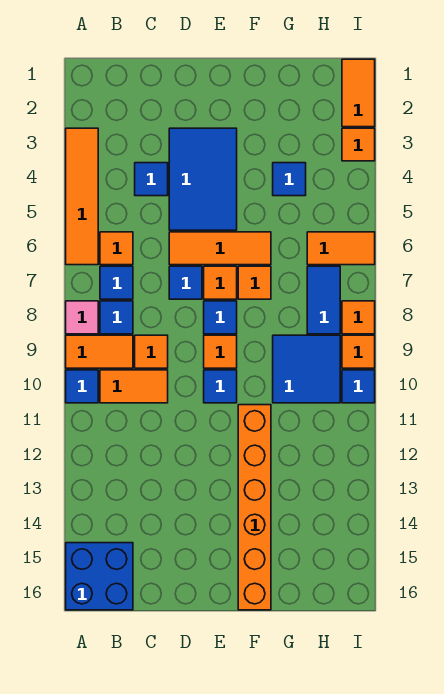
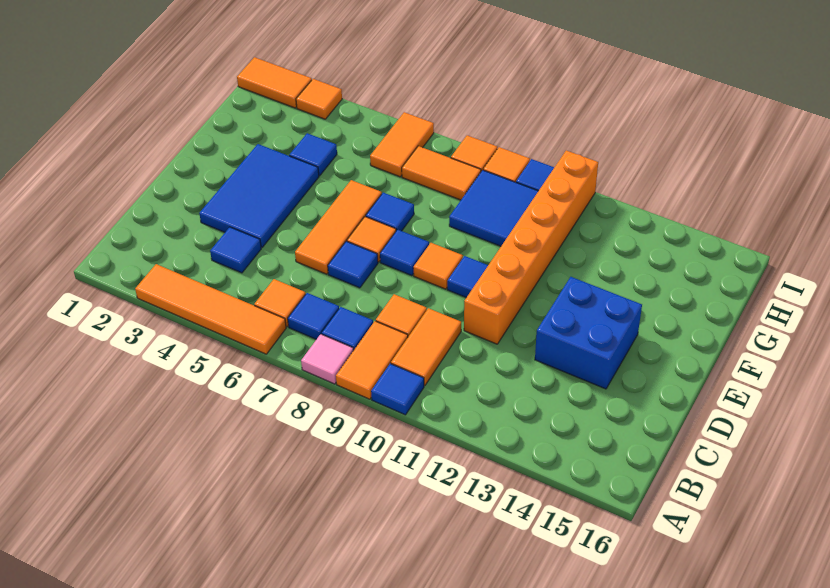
blue 2x2 brick [66,543,133,610] -> blue 2x2 brick moved to [535,277,642,389]
blue 2x3 tile [169,128,237,230] -> blue 2x3 tile turned to [199,144,319,248]
orange 1x1 tile [238,266,271,299] -> blue 1x1 tile [366,193,414,231]
orange 1x6 brick [238,405,271,610] -> orange 1x6 brick turned to [464,150,598,344]
blue 1x2 tile [307,266,340,334] -> orange 1x2 tile [402,146,481,200]

